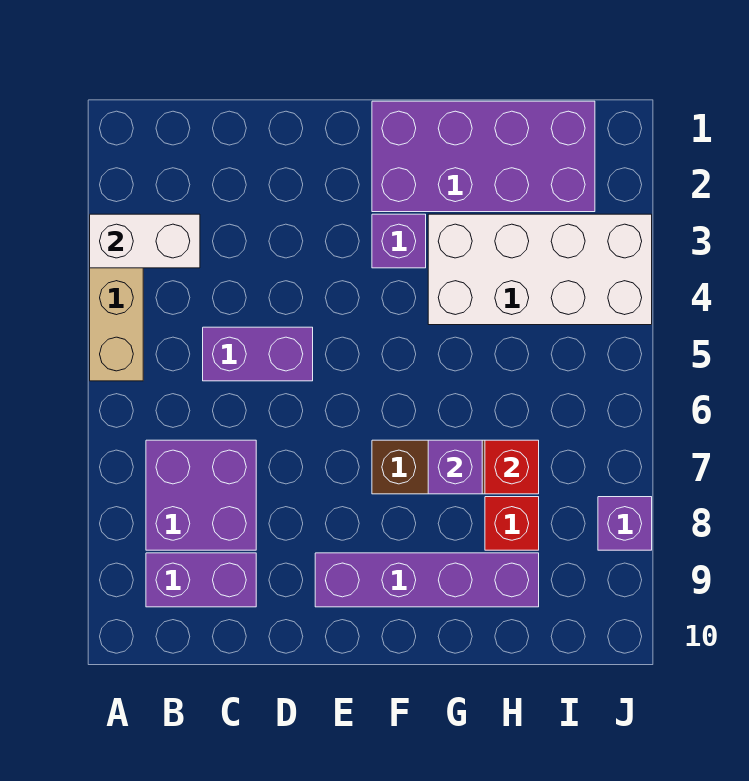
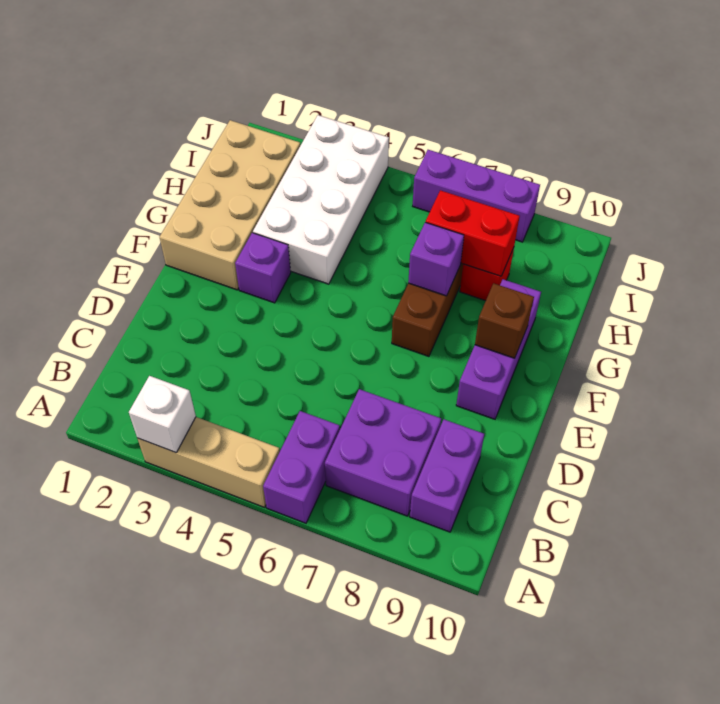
white 1x2 brick [90,214,200,268] -> white 1x1 brick [129,376,196,453]
purple 1x2 brick [203,327,313,381] -> purple 1x2 brick moved to [263,411,340,523]
purple 1x4 brick [315,553,539,607] -> purple 1x3 brick [456,279,541,419]
purple 2x4 brick [372,101,595,212] -> tan 2x4 brick [160,120,300,290]
none -> brown 1x1 brick [475,283,534,358]
red 1x1 brick [485,440,539,494] -> red 1x2 brick [426,190,520,276]
purple 1x1 brick [598,497,652,550] -> purple 1x3 brick [413,150,540,242]

